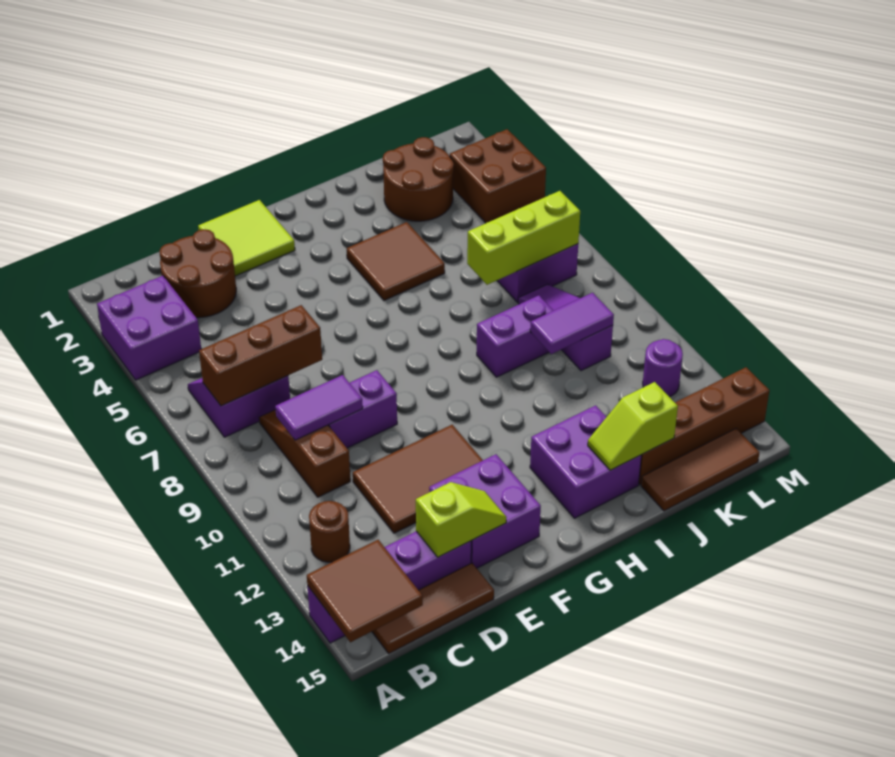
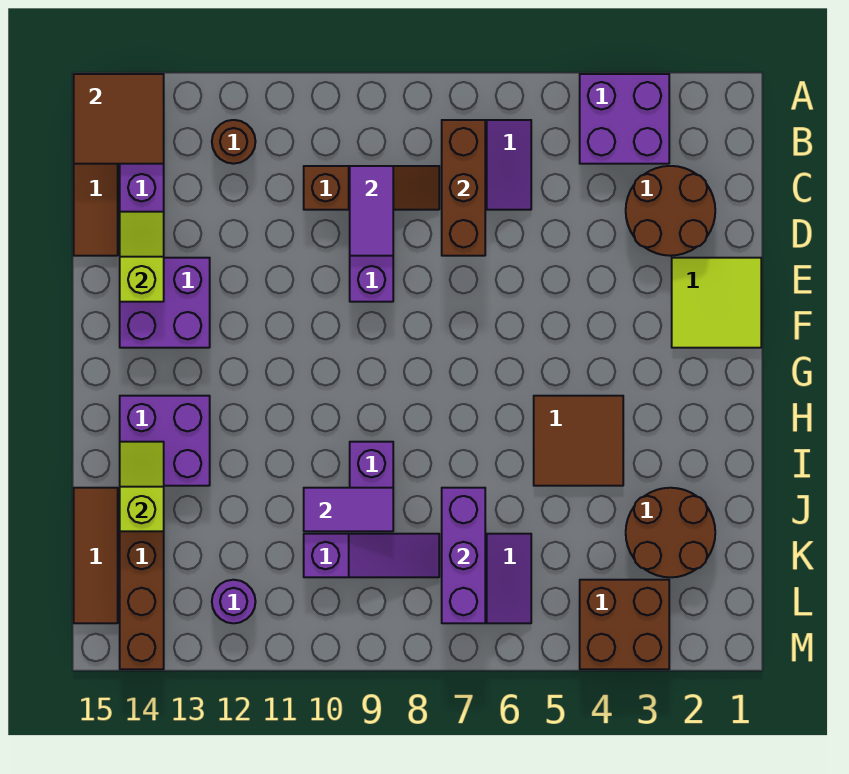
brown 2x3 tile [353,425,483,533] -> none
lime 1x2 slope [416,482,507,557] -> lime 1x2 slope turned to [120,212,164,302]
lime 1x3 brick [467,191,580,285] -> purple 1x3 brick [442,488,485,623]
purple 1x2 tile [530,293,614,354] -> purple 1x2 tile turned to [304,488,393,531]

